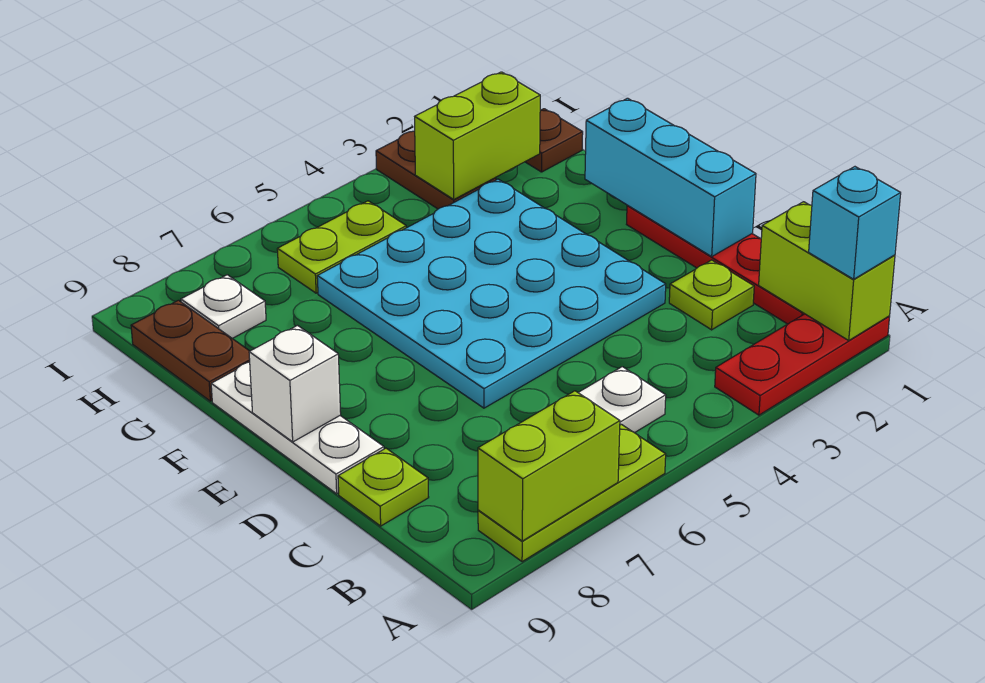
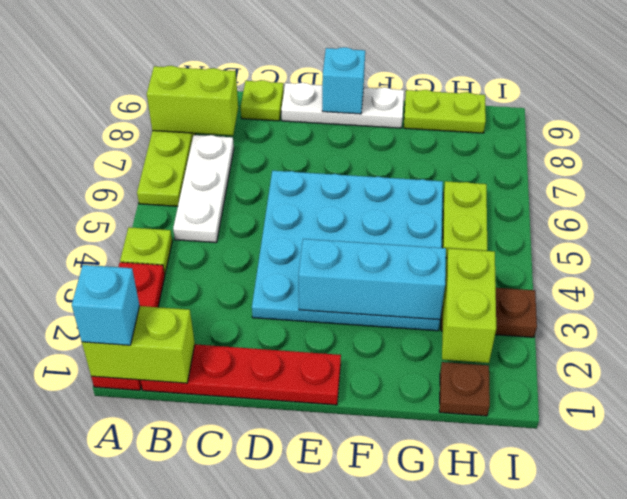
lime 1x2 brick [478,391,620,541] -> lime 1x2 brick turned to [147,66,238,135]
lime 1x1 plate [669,260,754,330] -> lime 1x1 plate moved to [120,227,172,274]
cyan 1x3 brick [585,98,756,256] -> cyan 1x3 brick moved to [299,239,446,320]
white 1x1 brick [249,326,341,442] -> cyan 1x1 brick [322,47,365,114]
brown 1x2 plate [131,300,250,401] -> lime 1x2 plate [404,90,486,133]
white 1x1 plate [181,275,266,338] -> none

